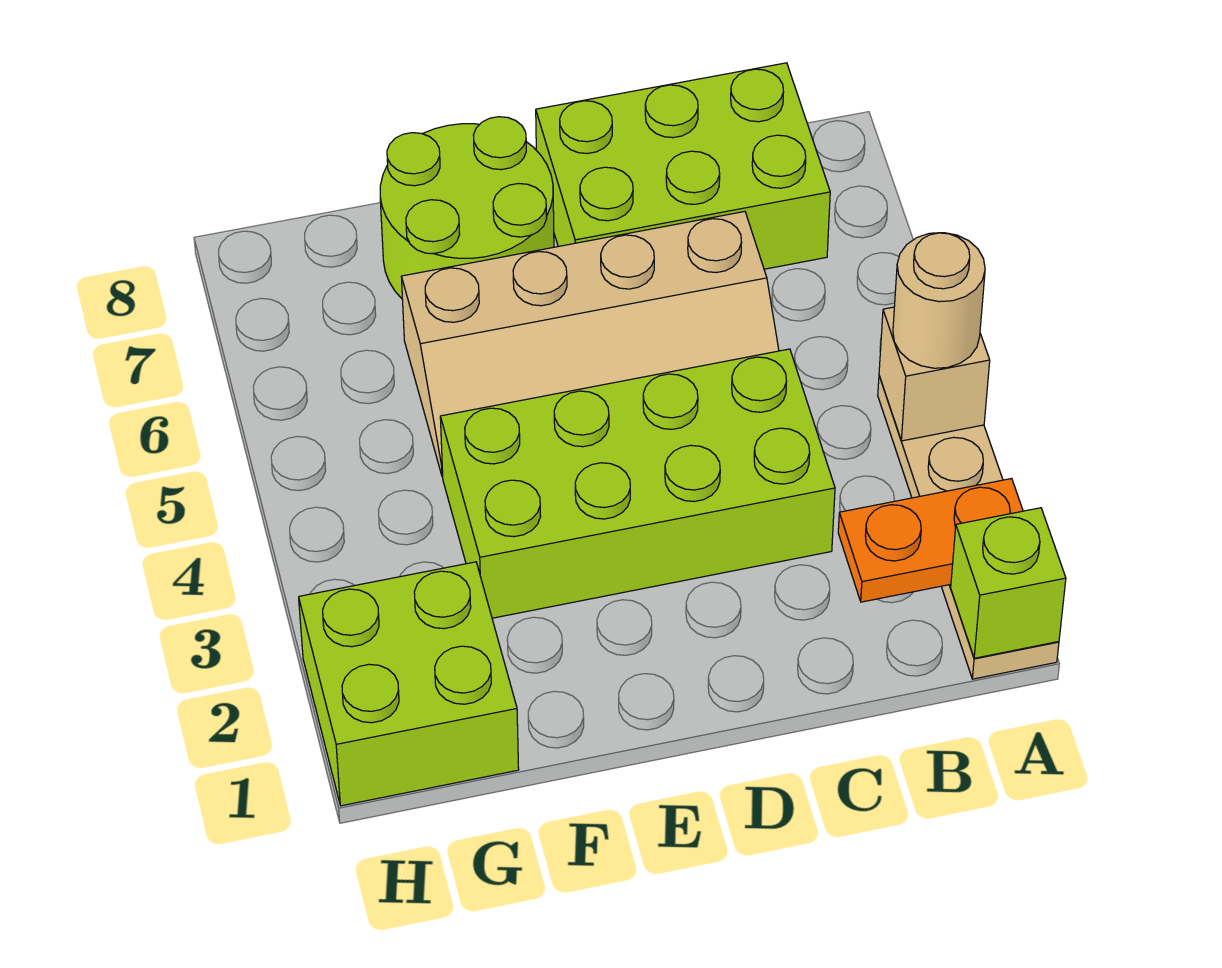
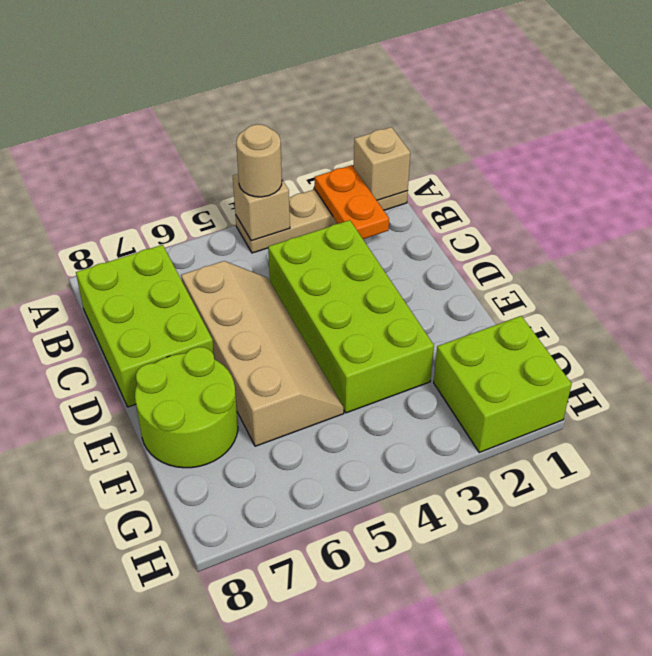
lime 1x1 brick [951,508,1066,658] -> tan 1x1 brick [354,127,410,200]

